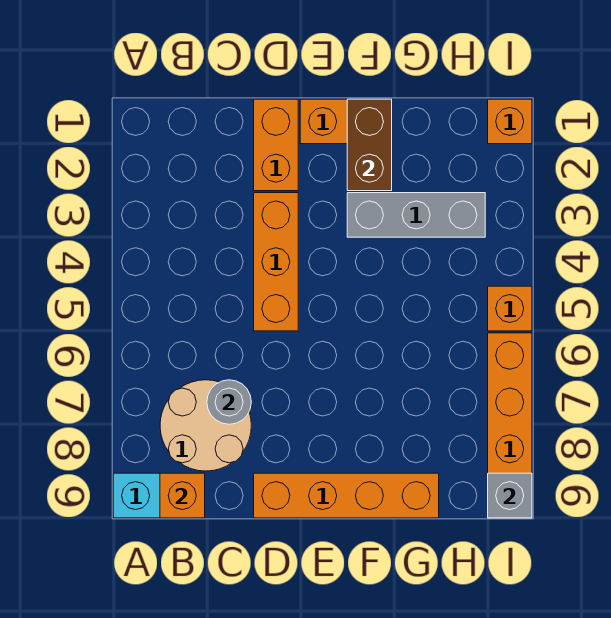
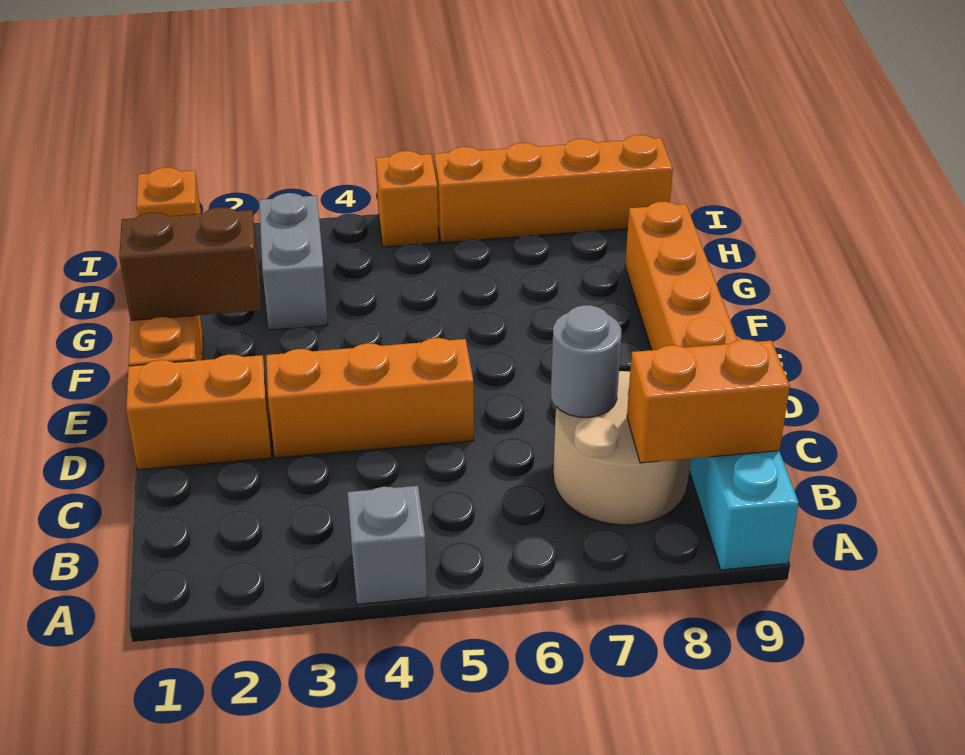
orange 1x1 brick [160,473,205,518] -> orange 1x2 brick [627,339,790,463]
grey 1x3 brick [347,193,485,237] -> grey 1x2 brick [259,193,328,330]
grey 1x1 brick [488,473,532,518] -> grey 1x1 brick moved to [348,486,427,604]

